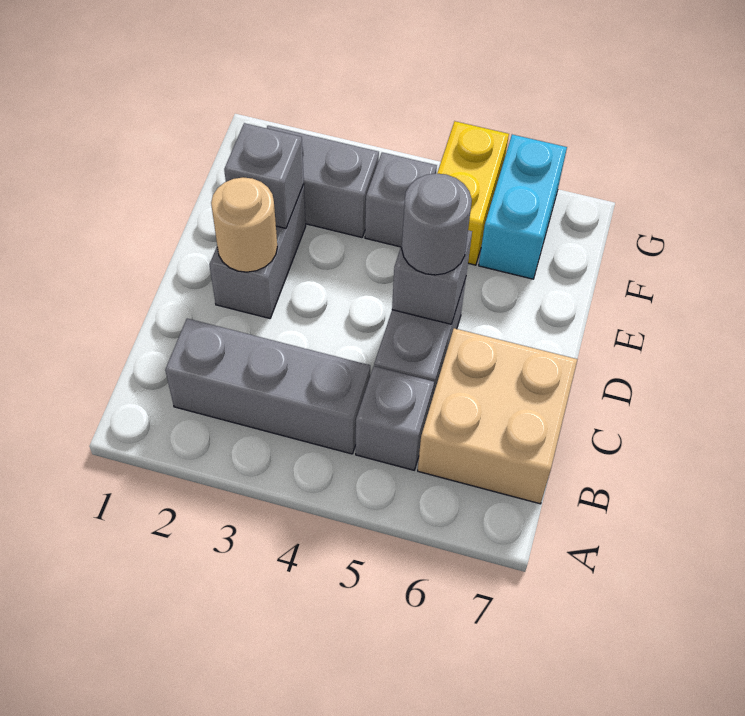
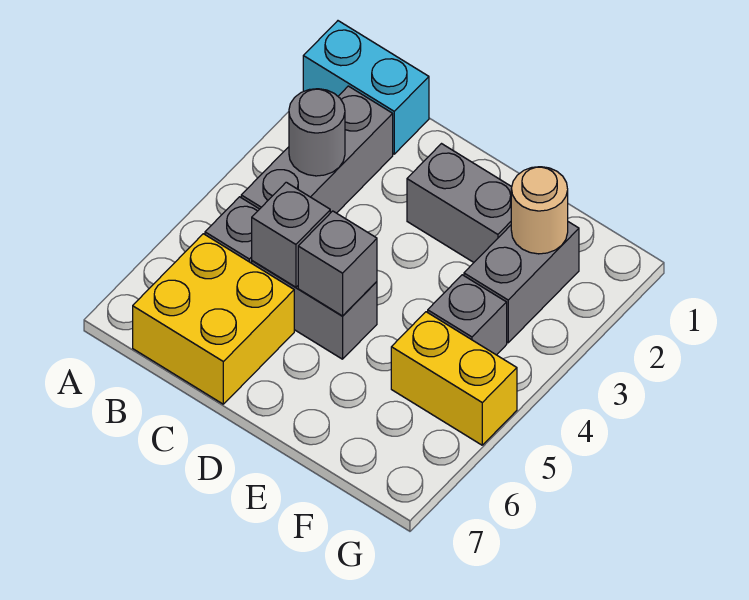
tan 2x2 brick [418,328,578,504] -> yellow 2x2 brick [133,234,294,404]
tan 1x1 round brick [211,177,277,272] -> tan 1x1 round brick moved to [511,167,568,254]
grey 1x1 round brick [402,173,472,275] -> grey 1x1 round brick moved to [289,89,345,176]
grey 1x1 brick [224,123,304,228] -> grey 1x1 brick moved to [252,182,330,287]
cyan 1x2 brick [479,135,567,279] -> cyan 1x2 brick moved to [303,21,429,154]

